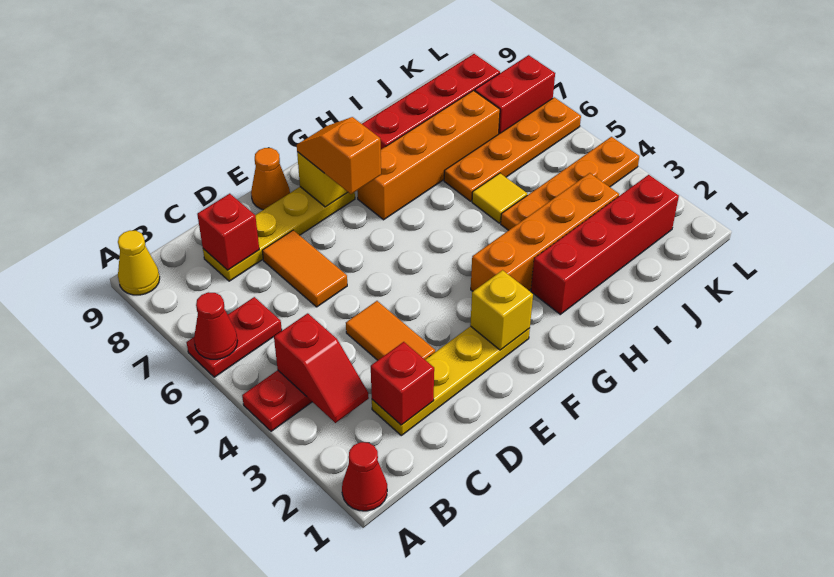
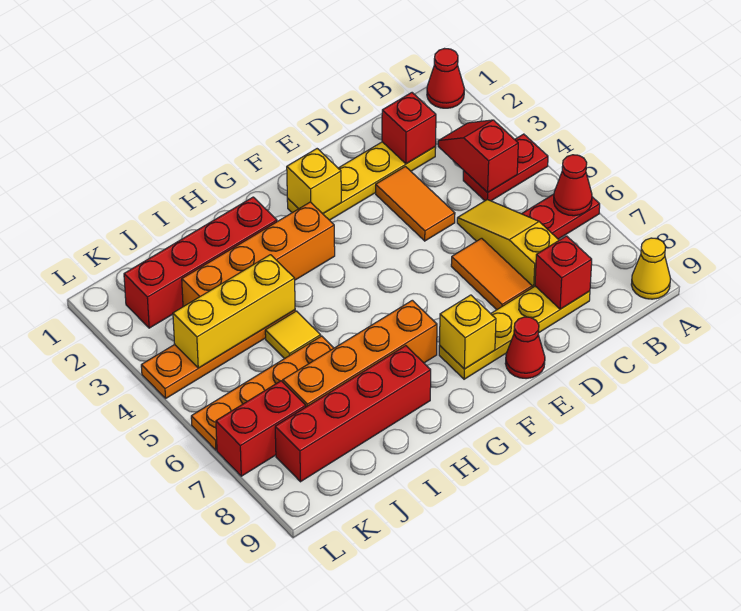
none -> yellow 1x3 slope [457,200,559,288]
orange 1x1 cone [251,148,290,210] -> red 1x1 cone [505,317,545,379]
orange 1x2 slope [297,117,381,194] -> none
none -> yellow 1x3 brick [173,255,295,368]

